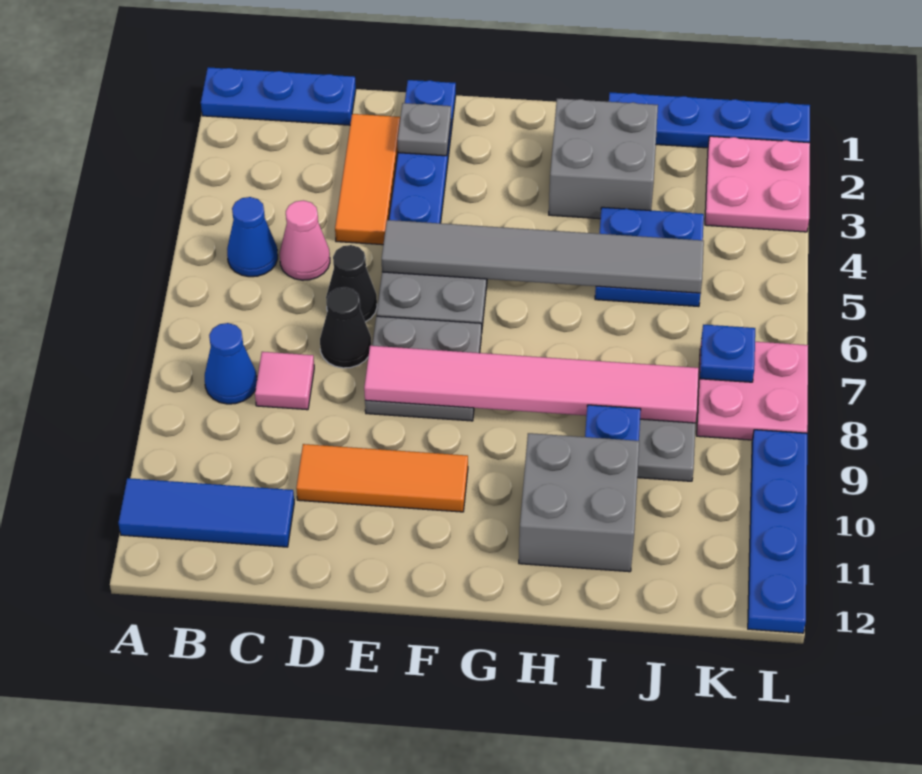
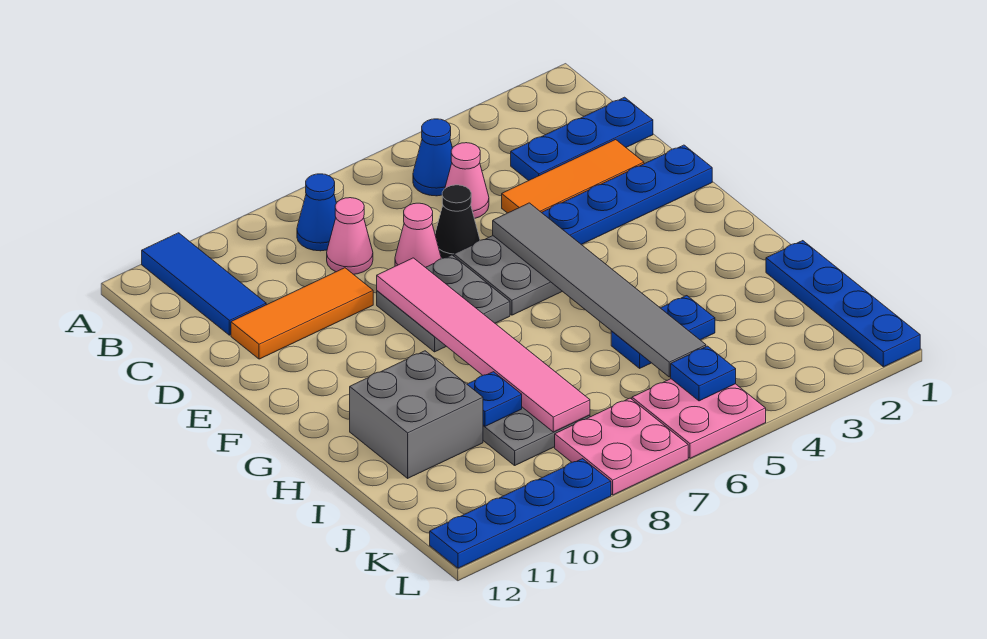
blue 1x3 plate [201,67,356,125] -> blue 1x3 plate turned to [511,97,653,181]
pink 1x1 tile [255,352,314,410] -> pink 1x1 cone [327,198,373,274]
black 1x1 cone [320,287,371,368] -> pink 1x1 cone [395,203,441,267]
orange 1x3 tile [296,444,468,512] -> orange 1x3 tile turned to [231,268,373,359]
grey 1x1 plate [398,103,451,156] -> none
grey 2x2 brick [549,98,658,219] -> none
blue 2x2 plate [595,207,704,307] -> blue 1x2 plate [611,296,715,368]
pink 2x2 plate [705,136,810,232] -> pink 2x2 plate moved to [632,379,766,458]
blue 1x1 plate [700,325,755,382] -> blue 1x1 plate moved to [671,346,736,401]

